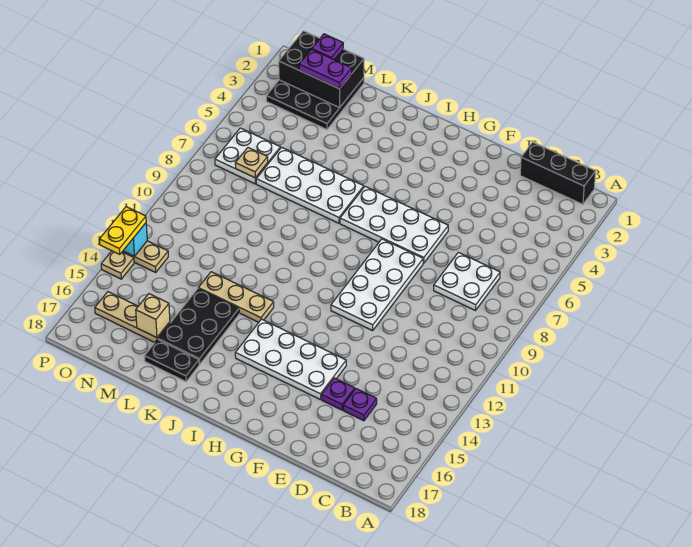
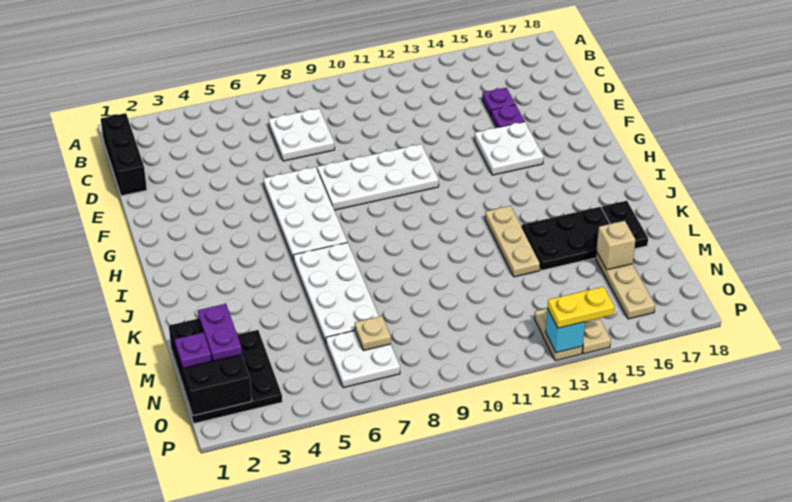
white 2x4 plate [235,319,346,400] -> white 2x2 plate [475,122,544,175]

